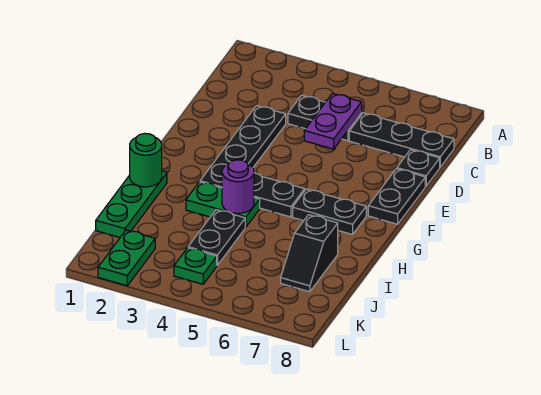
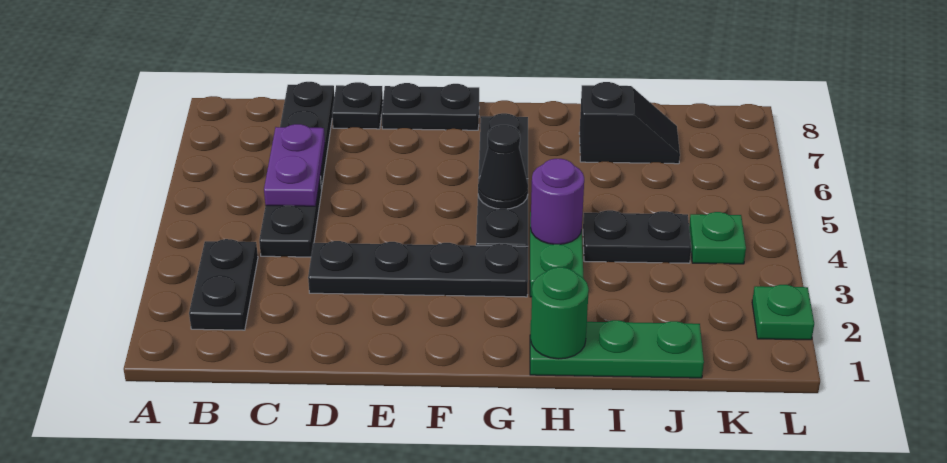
none -> black 1x2 plate [189,239,258,330]
purple 1x2 plate [304,93,362,149] -> purple 1x2 plate turned to [264,124,325,206]
none -> black 1x1 cone [478,125,528,209]
green 1x2 plate [98,230,155,286] -> green 1x1 plate [752,285,814,340]

